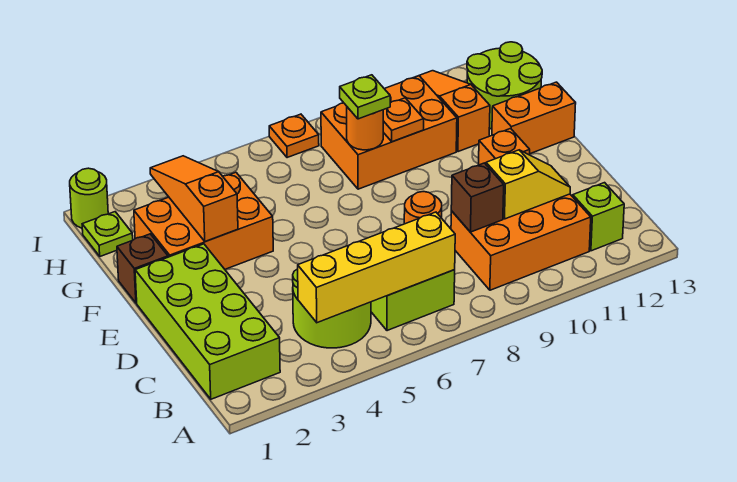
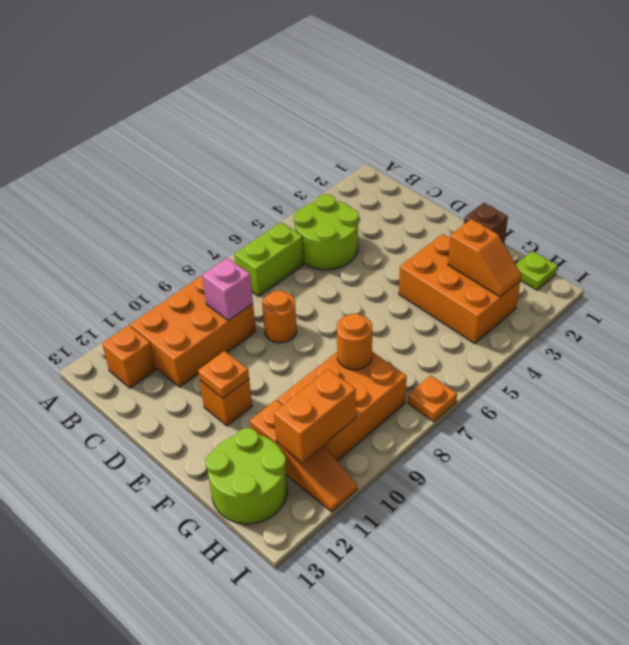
lime 2x4 brick [135,244,280,399] -> none
yellow 1x4 brick [298,212,455,323] -> none
lime 1x1 brick [573,183,624,251] -> orange 1x1 brick [102,325,156,388]
brown 1x1 brick [451,163,504,232] -> pink 1x1 brick [202,258,253,321]
yellow 1x2 slope [486,150,570,219] -> none
orange 2x3 brick [134,172,273,269] -> orange 2x3 brick turned to [399,234,521,344]
orange 1x3 slope [150,156,238,242] -> orange 1x2 slope [448,219,521,297]
orange 1x2 brick [492,82,576,154] -> orange 1x2 brick moved to [274,369,356,462]
lime 1x1 plate [340,75,390,119] -> none
orange 1x1 plate [383,98,424,142] -> orange 1x1 plate moved to [198,351,249,398]
lime 1x1 round brick [70,168,108,228] -> none

